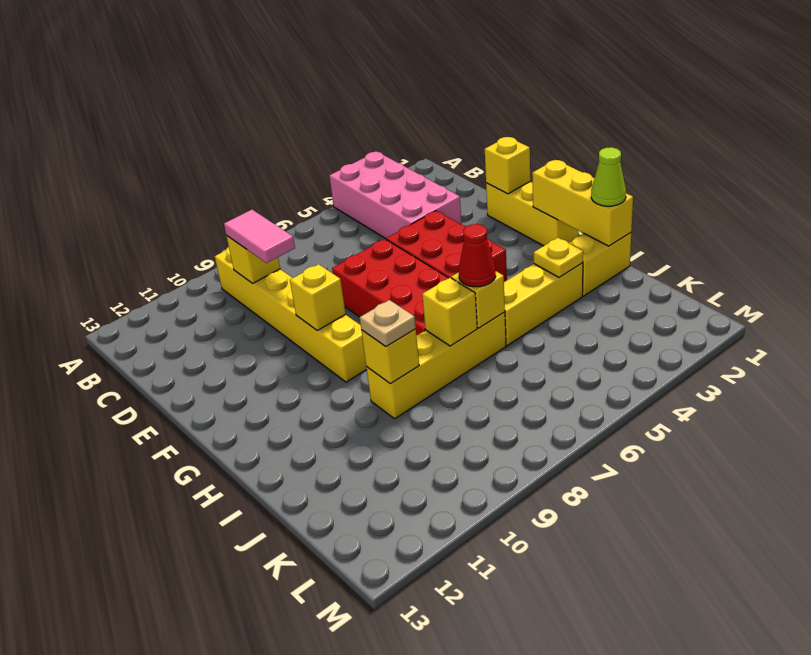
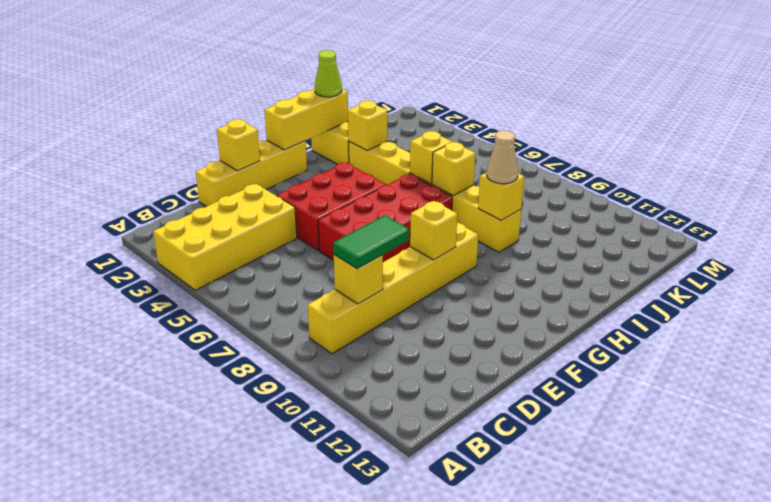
pink 2x4 brick [329,152,462,239] -> yellow 2x4 brick [153,184,297,290]
pink 1x2 tile [224,210,295,263] -> green 1x2 tile [333,215,409,269]
yellow 1x3 brick [486,182,579,246] -> yellow 1x4 brick [196,141,307,207]
yellow 1x1 plate [534,238,583,277] -> yellow 1x1 brick [348,101,387,151]
red 1x1 cone [459,224,496,287] -> none
tan 1x1 plate [360,300,416,347] -> tan 1x1 cone [487,131,518,184]

